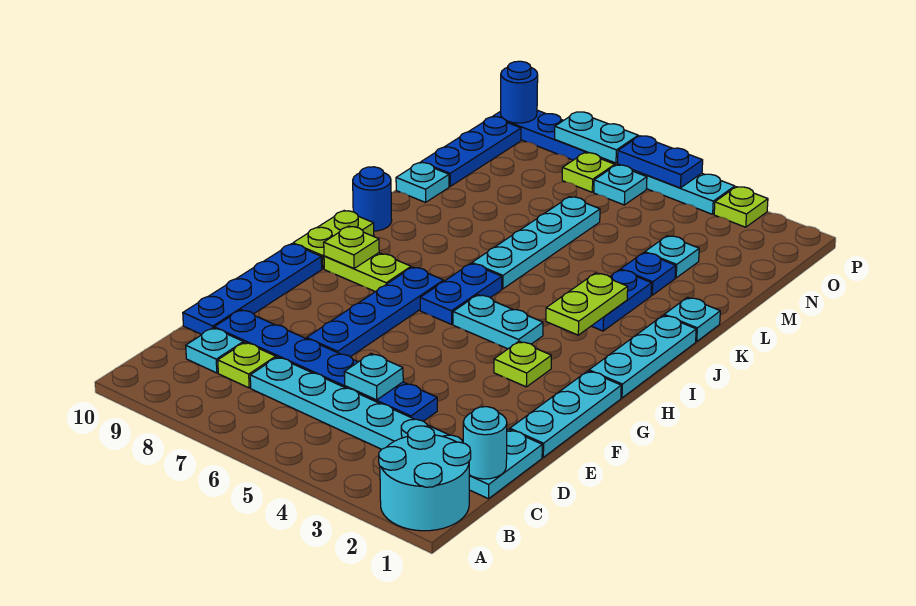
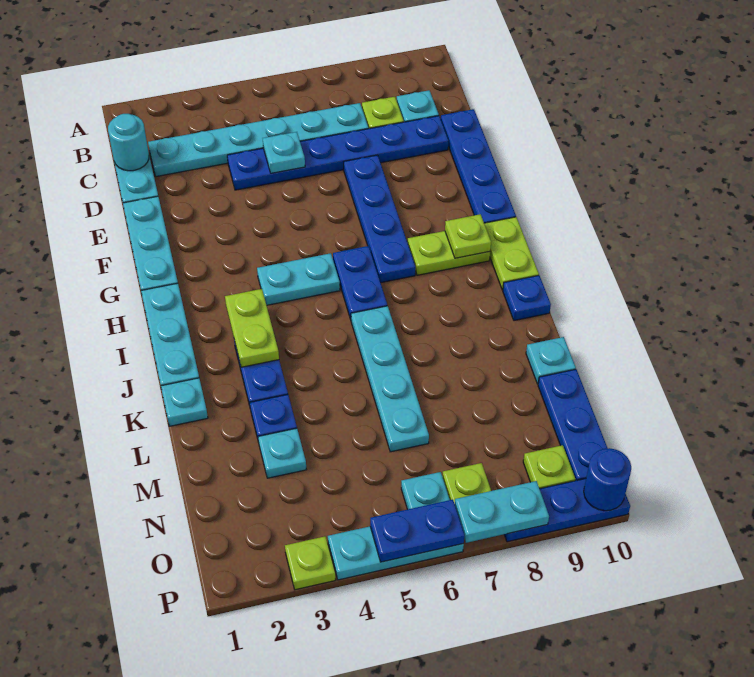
cyan 2x2 round brick [379,426,471,531] -> none
lime 1x1 plate [494,341,551,387] -> lime 1x1 plate moved to [523,445,575,489]
blue 1x1 round brick [353,167,392,231] -> blue 1x1 plate [503,275,551,321]

